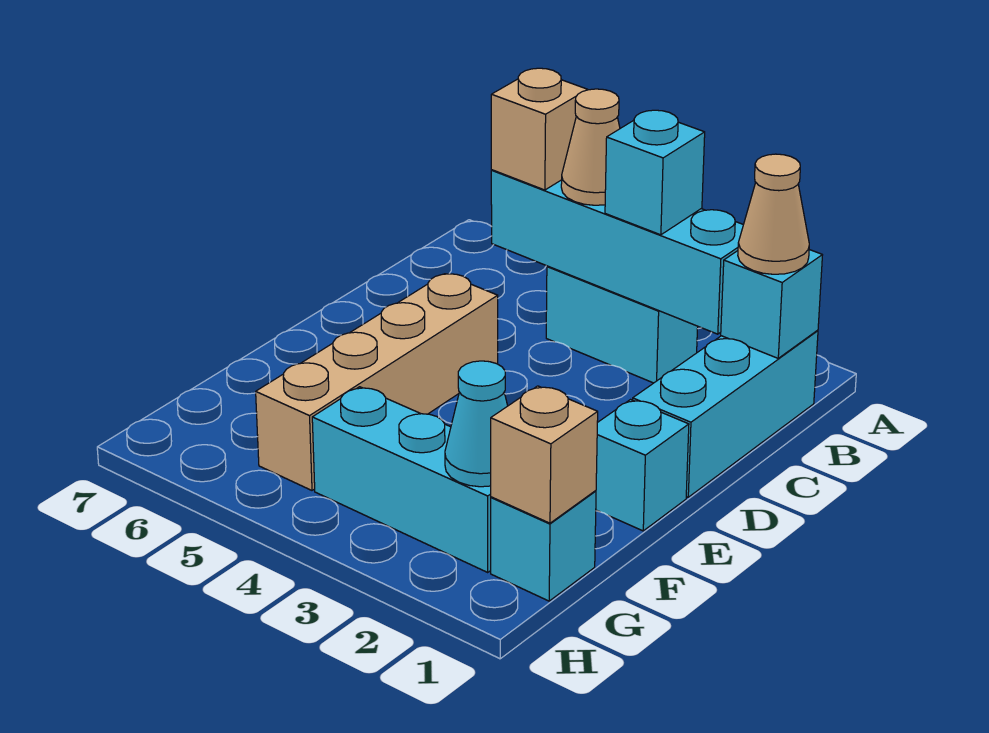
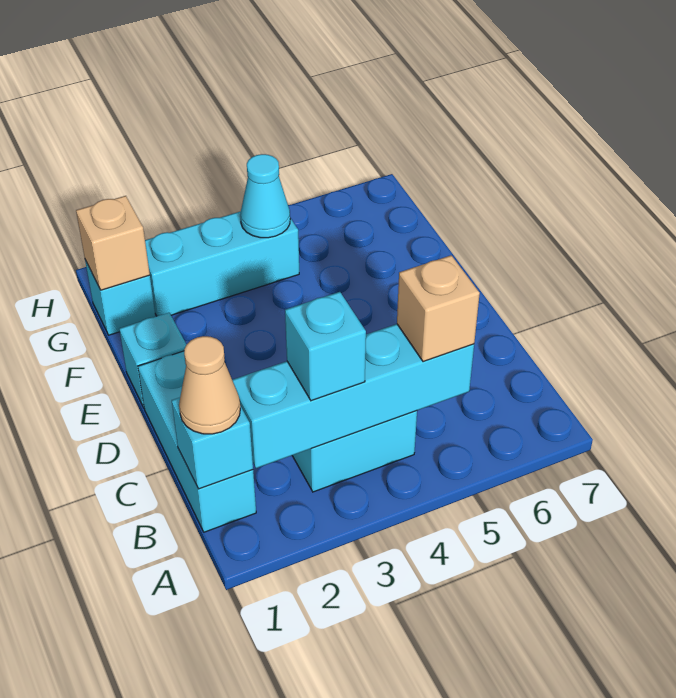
tan 1x1 cone [561,89,620,205] -> none
tan 1x4 brick [256,274,498,490] -> none
cyan 1x1 cone [445,361,508,487] -> cyan 1x1 cone moved to [240,154,290,238]

